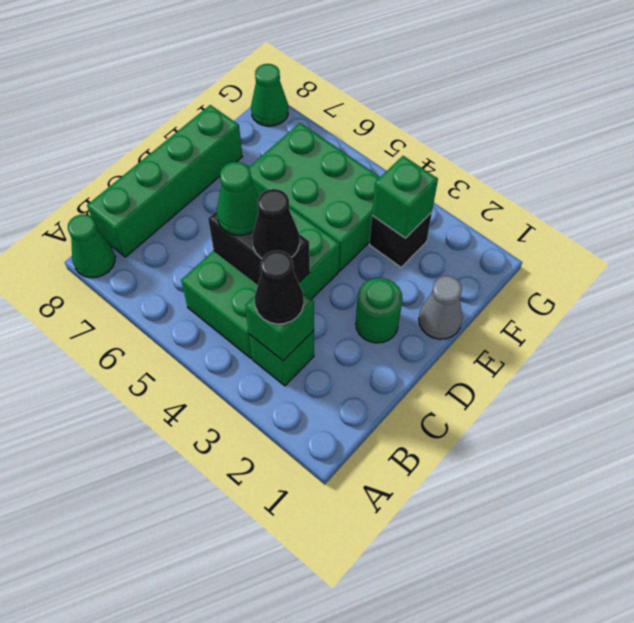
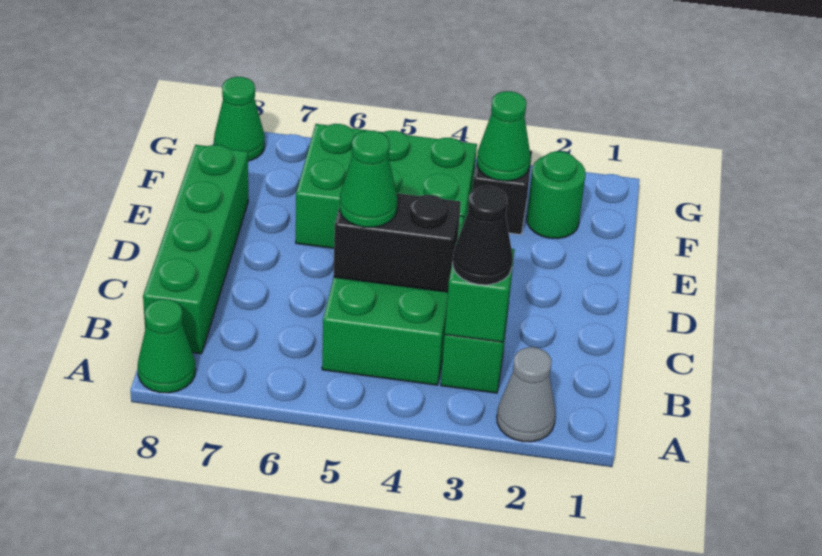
black 1x1 cone [252,189,300,258] -> none
green 1x1 round brick [356,278,403,343] -> green 1x1 round brick moved to [527,151,586,239]
grey 1x1 cone [419,276,463,339] -> grey 1x1 cone moved to [497,347,556,442]
green 1x1 brick [372,156,438,238] -> green 1x1 cone [477,91,531,181]

